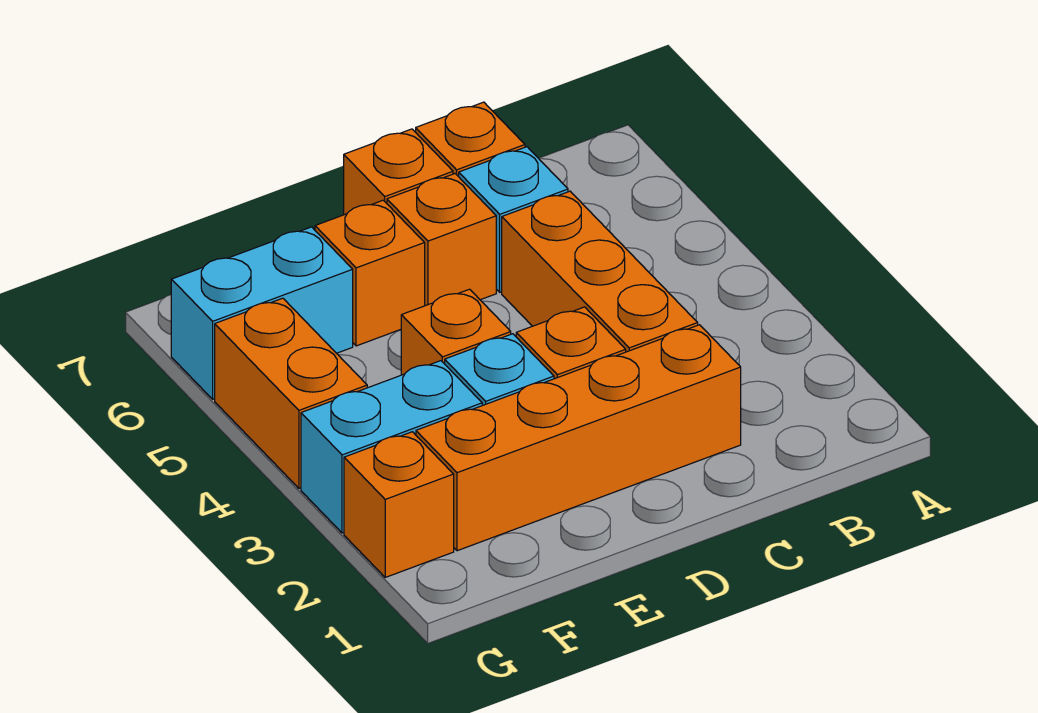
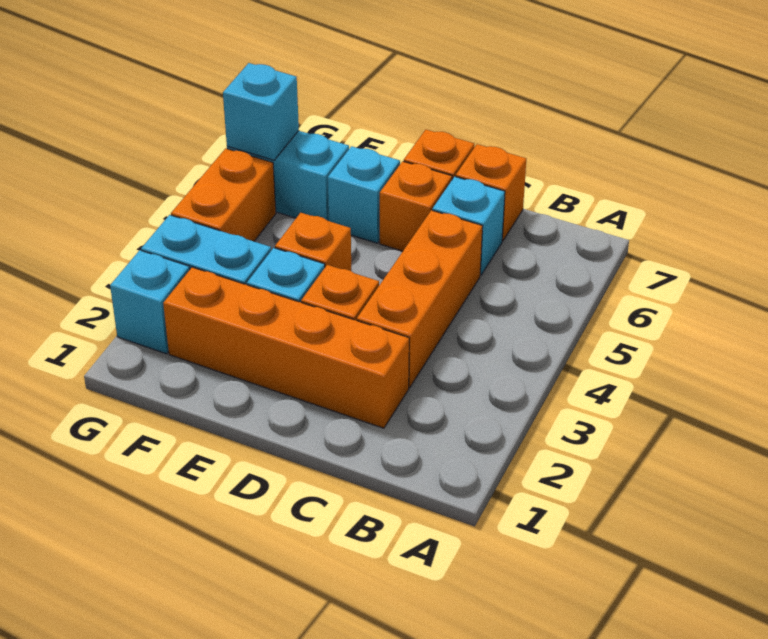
orange 1x1 brick [315,200,425,346] -> cyan 1x1 brick [328,146,400,243]
orange 1x1 brick [344,432,454,577] -> cyan 1x1 brick [110,250,190,354]
none -> cyan 1x1 brick [223,63,299,160]

